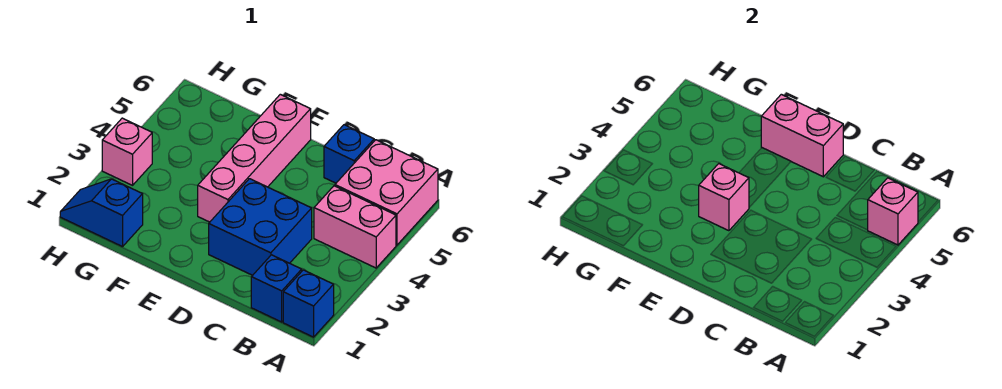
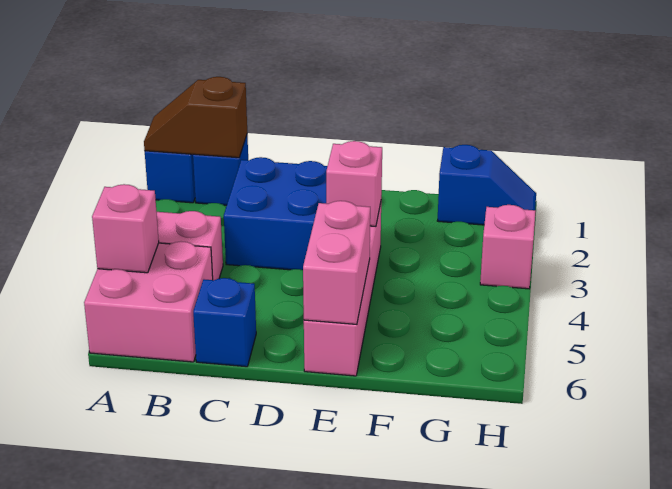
none -> brown 1x2 slope [144,77,247,158]
pink 1x2 brick [761,94,843,177] -> pink 1x2 brick turned to [303,201,370,324]

